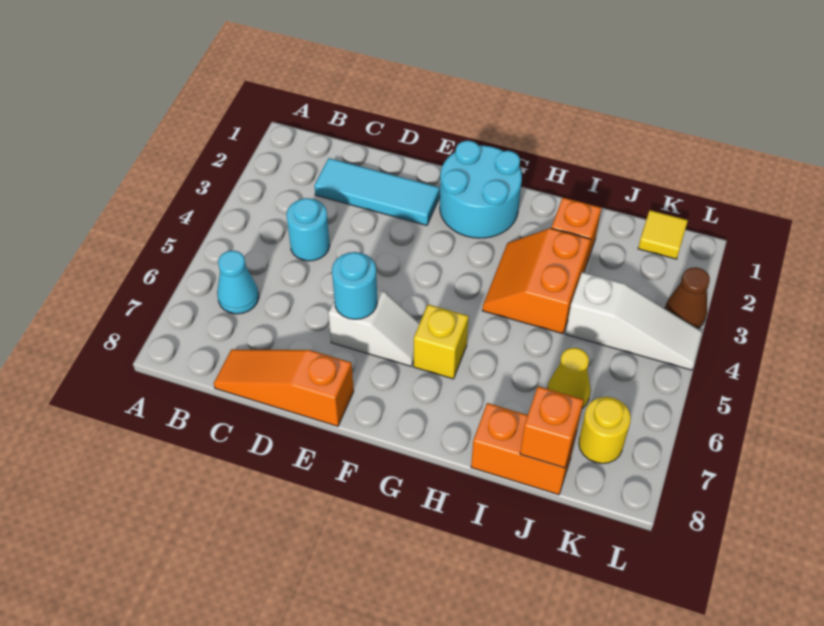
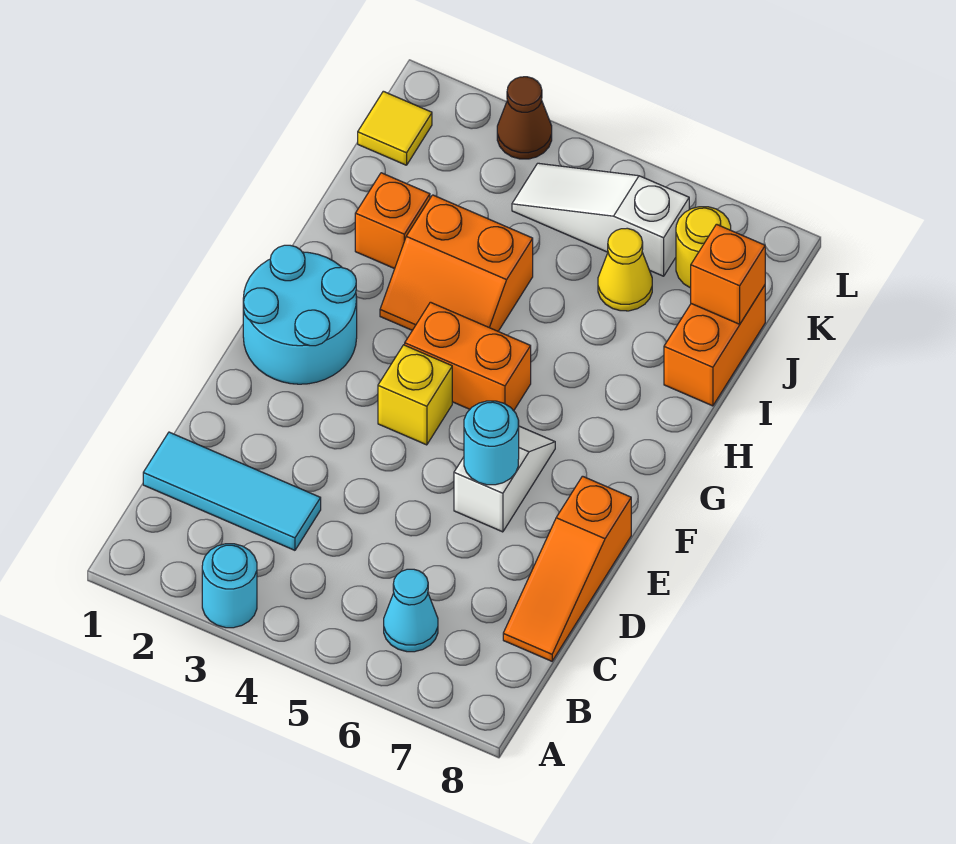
cyan 1x3 tile [314,158,440,225] -> cyan 1x3 tile turned to [143,432,321,550]
cyan 1x1 round brick [286,198,330,261] -> cyan 1x1 round brick moved to [202,544,257,628]
none -> orange 1x2 brick [405,302,531,411]
yellow 1x1 brick [414,304,469,379] -> yellow 1x1 brick moved to [378,345,452,445]
white 1x3 slope [566,272,702,370] -> white 1x3 slope turned to [512,163,689,276]

